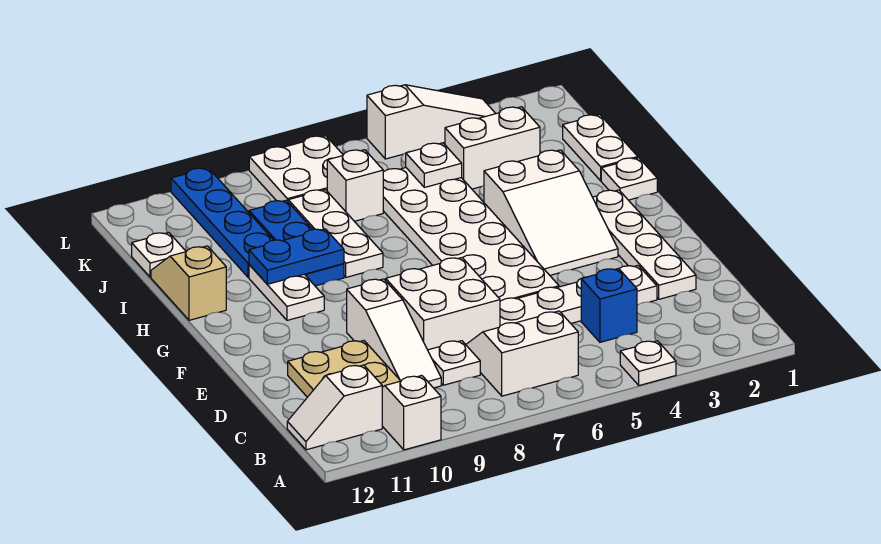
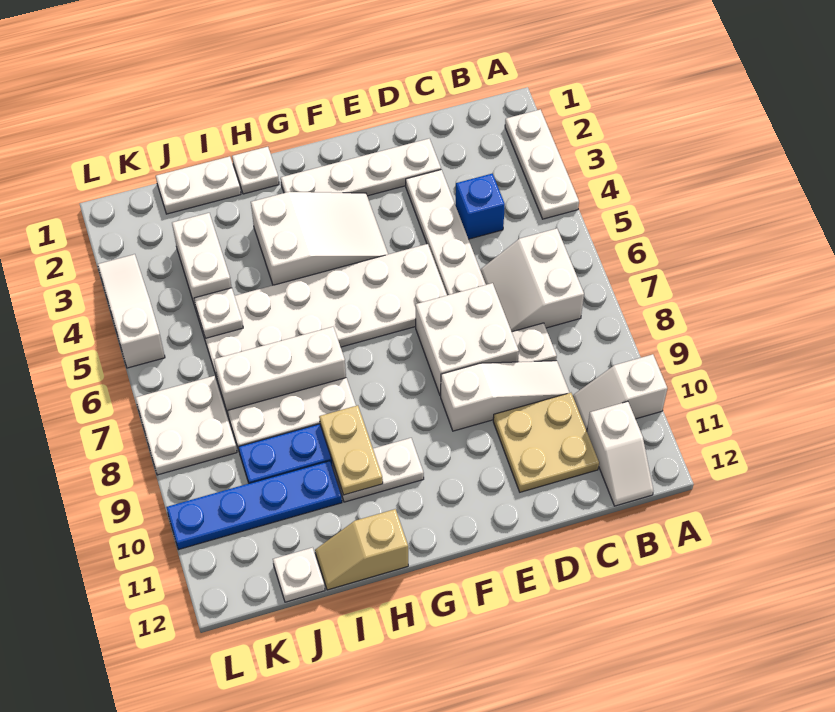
white 1x1 plate [620,341,676,385] -> white 1x3 plate [505,109,579,219]
blue 1x2 plate [249,229,344,284] -> tan 1x2 plate [319,405,383,495]
white 1x1 brick [327,150,383,221] -> white 1x3 brick [214,327,346,414]

